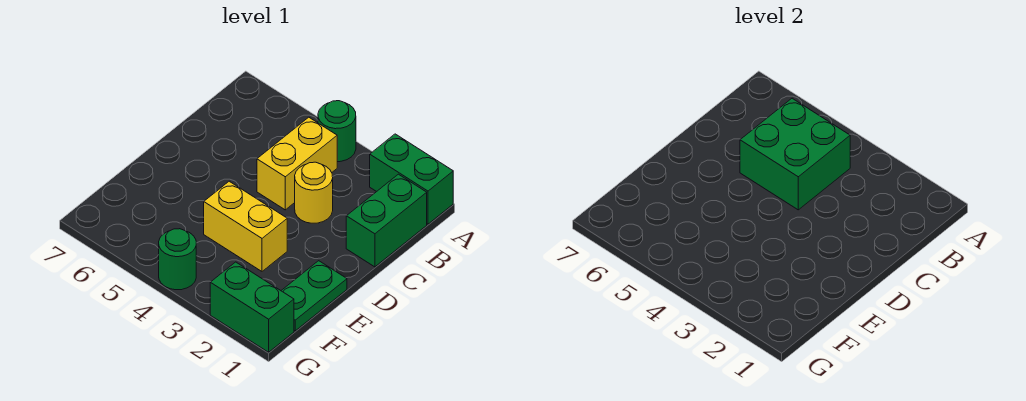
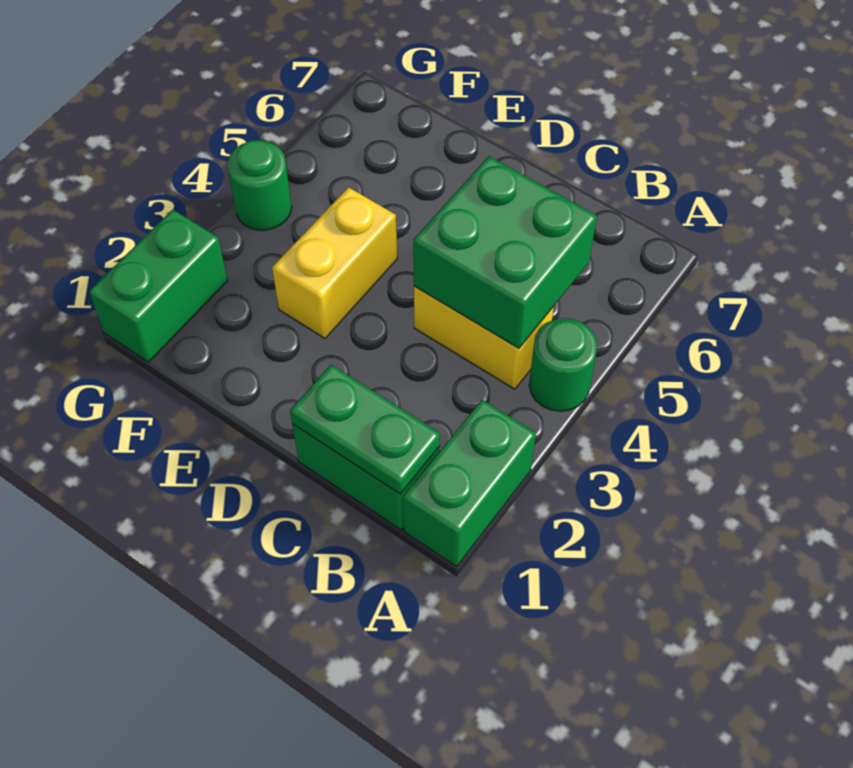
yellow 1x1 round brick [295,162,333,223] -> none
green 1x2 plate [281,261,347,331] -> green 1x2 plate moved to [290,365,440,494]

